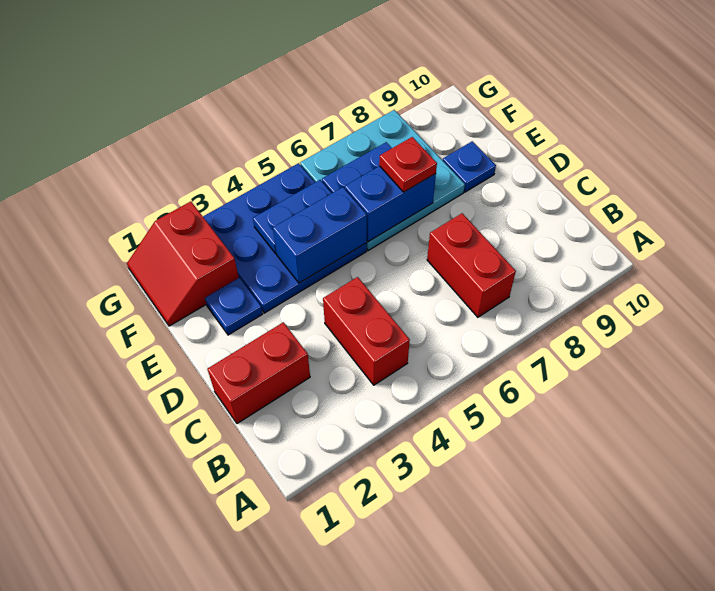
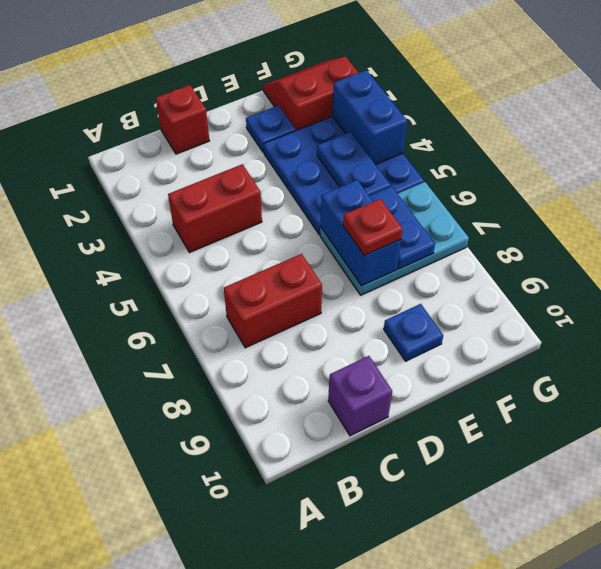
red 1x2 brick [208,322,310,424] -> red 1x1 brick [156,85,209,154]
none -> purple 1x1 brick [328,356,392,436]
blue 1x2 brick [273,187,367,283] -> blue 1x2 brick moved to [332,70,407,165]
cyan 3x3 plate [300,110,465,250] -> cyan 2x3 plate [320,182,469,295]

